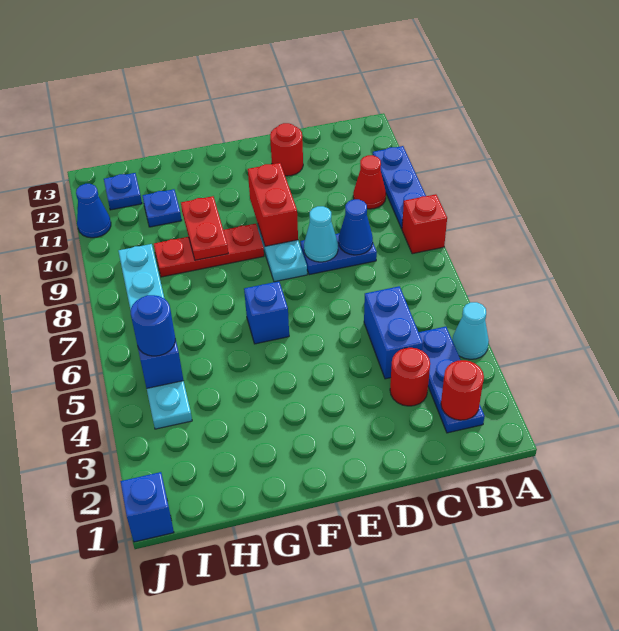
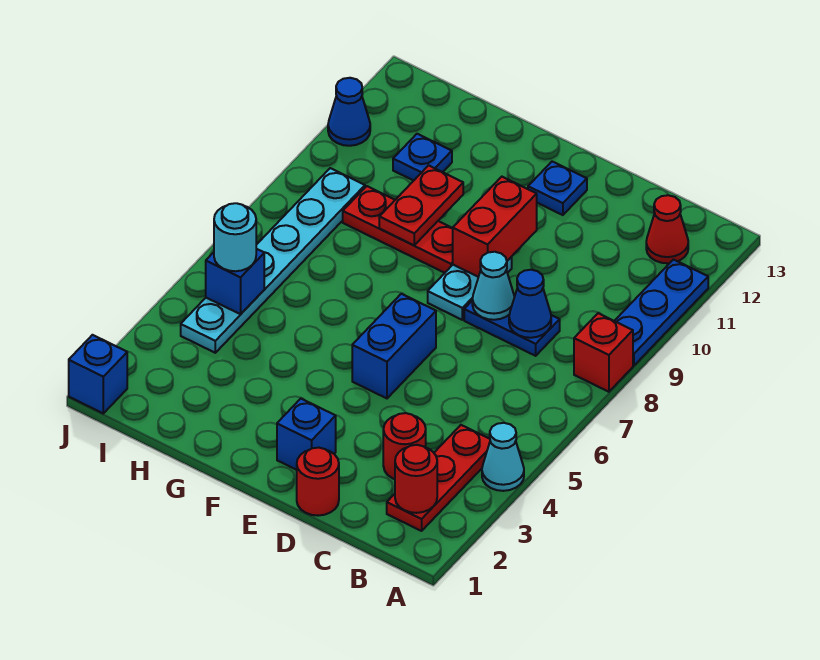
blue 1x3 plate [419,327,485,433] -> red 1x3 plate [387,425,490,531]
red 1x1 cone [353,155,386,209] -> red 1x1 cone moved to [646,195,688,263]
blue 1x2 brick [364,286,423,379] -> blue 1x2 brick moved to [352,294,436,398]
red 1x1 round brick [270,123,303,176] -> red 1x1 round brick moved to [297,448,339,516]
blue 1x1 brick [244,281,289,344] -> blue 1x1 brick moved to [277,399,336,470]
blue 1x1 round brick [131,295,175,356] -> cyan 1x1 round brick [214,203,256,271]
blue 1x1 plate [104,173,142,210] -> blue 1x1 plate moved to [528,162,587,215]

